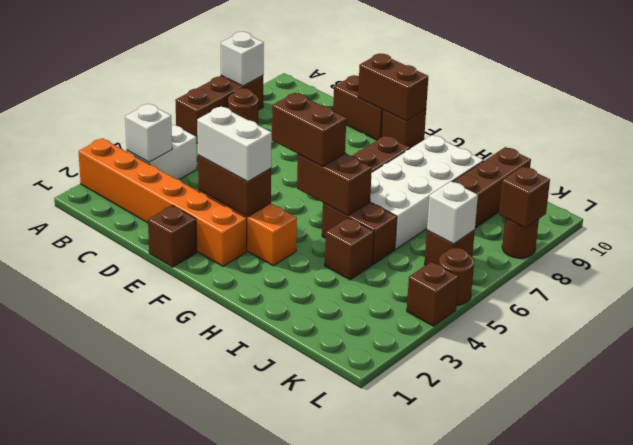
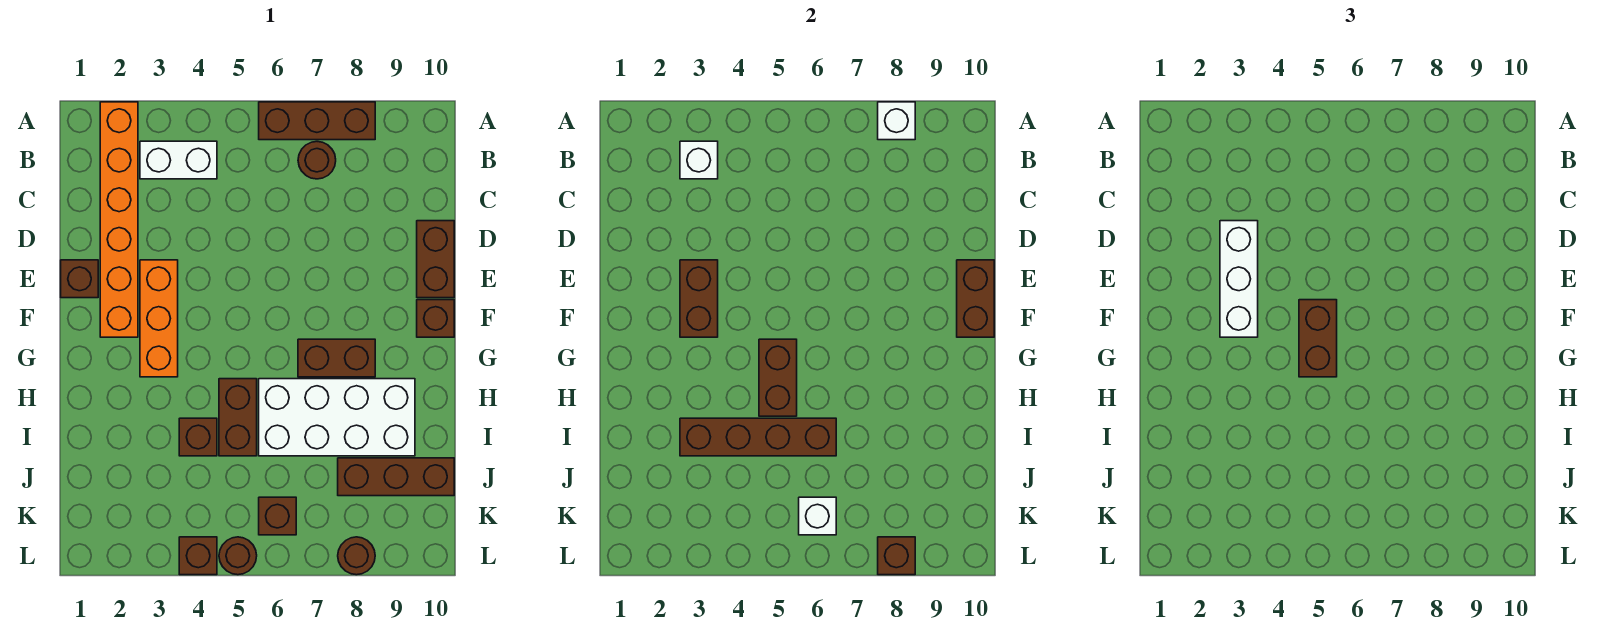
white 1x2 brick [197,106,272,182] -> white 1x3 brick [1220,221,1258,337]
none -> brown 1x4 brick [680,418,836,456]

